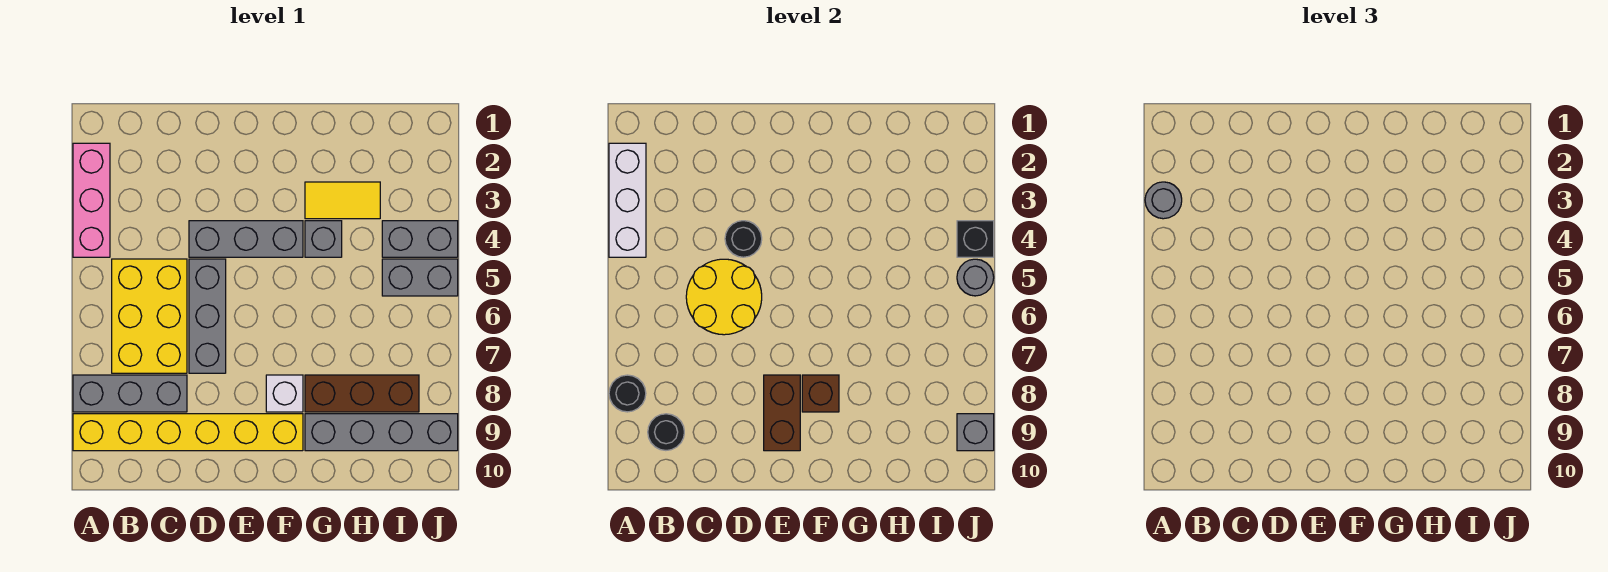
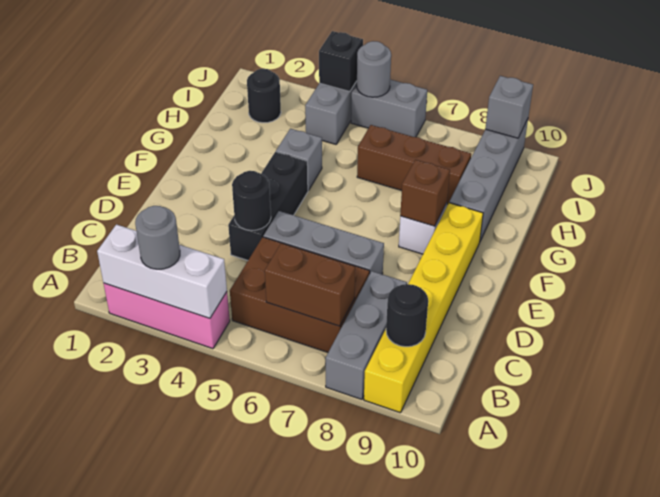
black 1x1 round brick [609,375,646,412] -> black 1x1 round brick moved to [247,69,281,123]
yellow 2x3 brick [112,259,187,373] -> brown 2x3 brick [230,237,370,352]
yellow 2x2 round brick [686,259,762,335] -> none
grey 1x3 brick [189,221,303,257] -> black 1x3 brick [228,152,308,260]
brown 1x2 brick [764,375,800,451] -> brown 1x2 brick moved to [265,243,355,326]
yellow 1x2 tile [305,182,380,219] -> none
brown 1x3 brick [305,375,419,412] -> brown 1x3 brick turned to [357,125,471,204]
grey 1x2 brick [382,259,458,296] -> grey 1x2 brick turned to [351,80,427,137]

